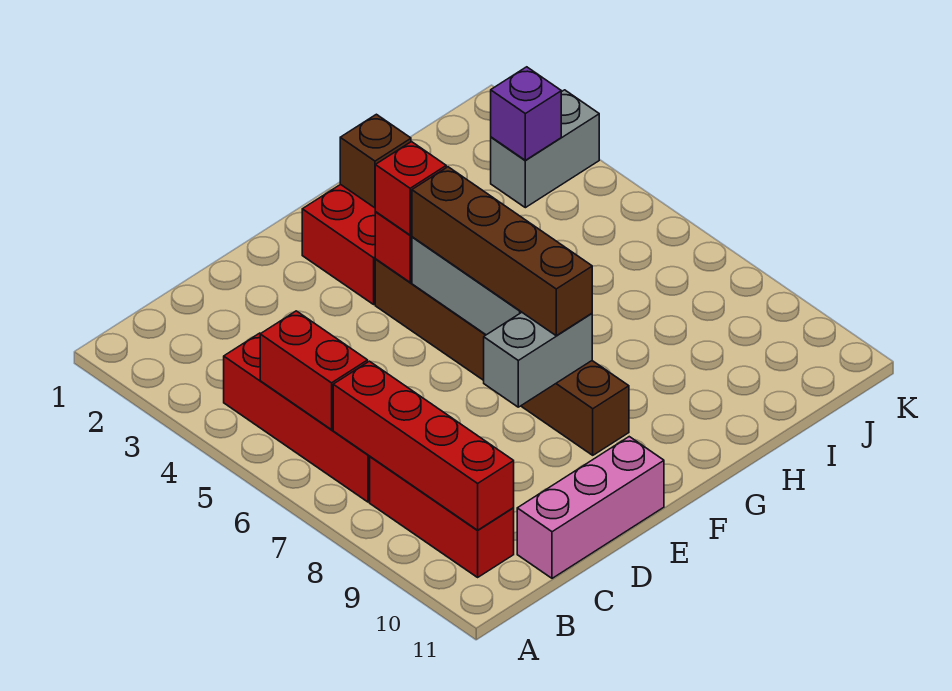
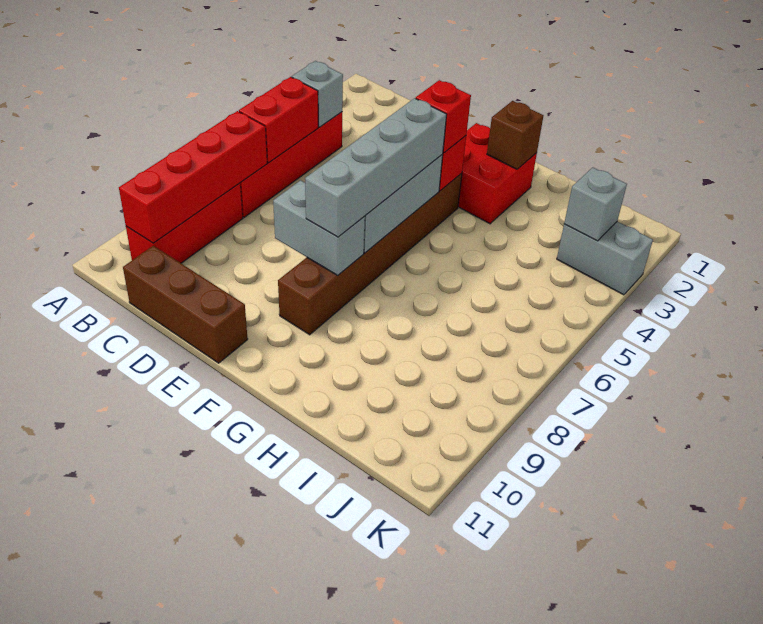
none -> grey 1x1 brick [292,61,343,127]
pink 1x3 brick [517,437,664,578] -> brown 1x3 brick [123,246,248,363]
brown 1x4 brick [412,167,592,336] -> grey 1x4 brick [305,98,447,237]
purple 1x1 brick [491,67,561,160] -> grey 1x1 brick [564,167,627,241]

